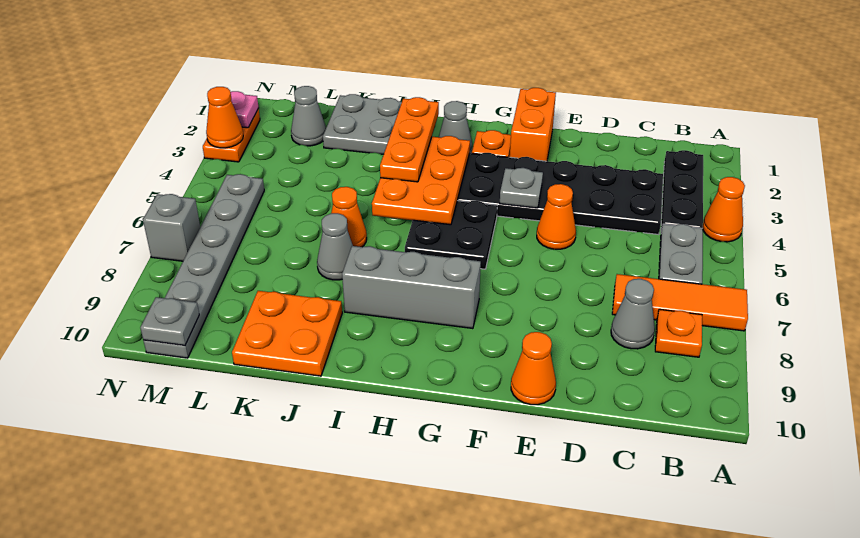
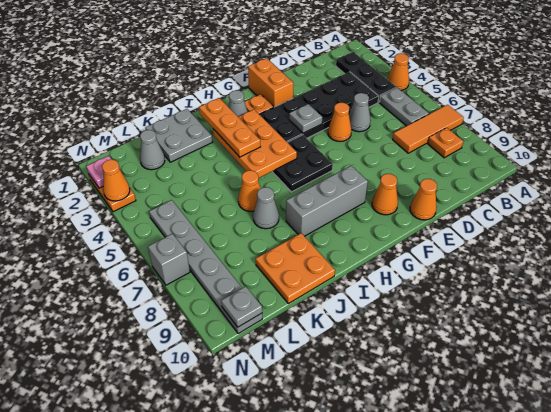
grey 1x1 cone [611,279,655,349] -> grey 1x1 cone moved to [349,93,371,132]
none -> orange 1x1 cone [372,174,398,215]

